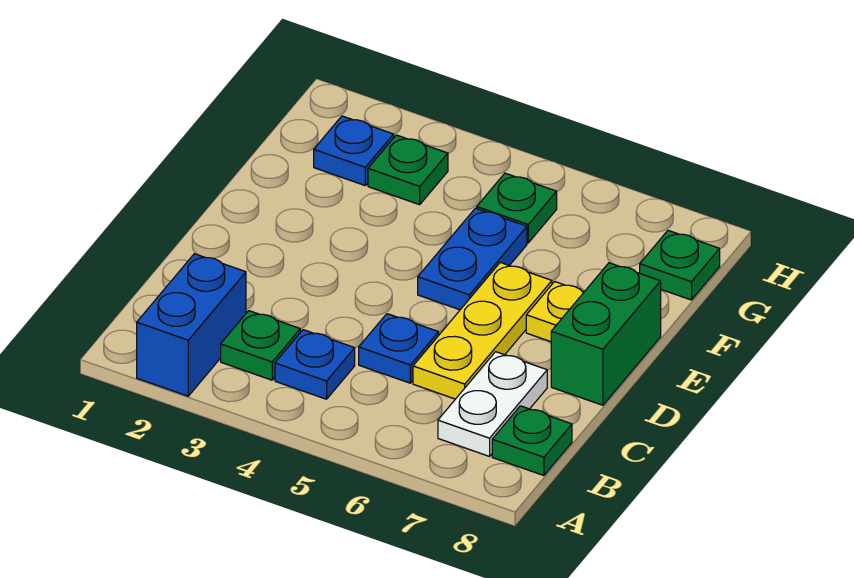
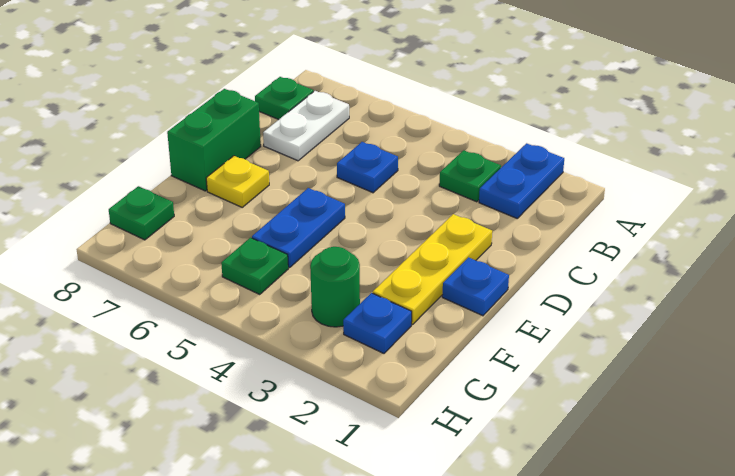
blue 1x2 brick [137,254,246,396] -> blue 1x2 plate [479,143,564,218]
blue 1x1 plate [275,330,355,399] -> blue 1x1 plate moved to [442,257,509,316]
yellow 1x3 plate [413,262,552,399] -> yellow 1x3 plate moved to [373,214,492,324]
green 1x1 plate [368,135,448,205] -> green 1x1 round brick [310,247,360,327]

